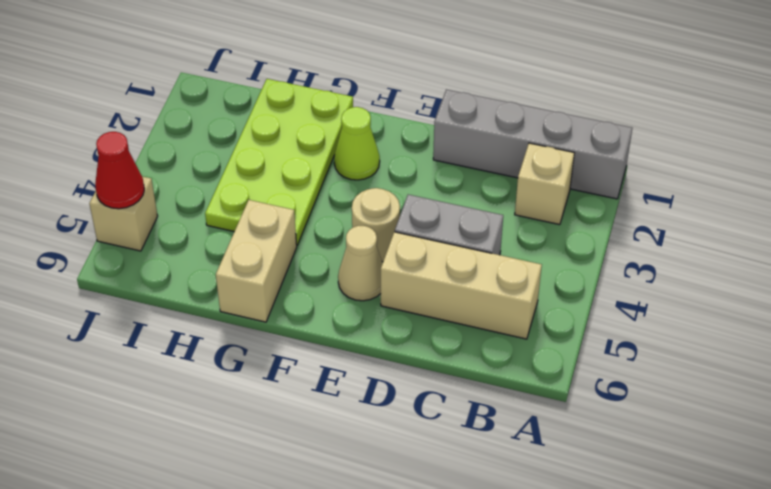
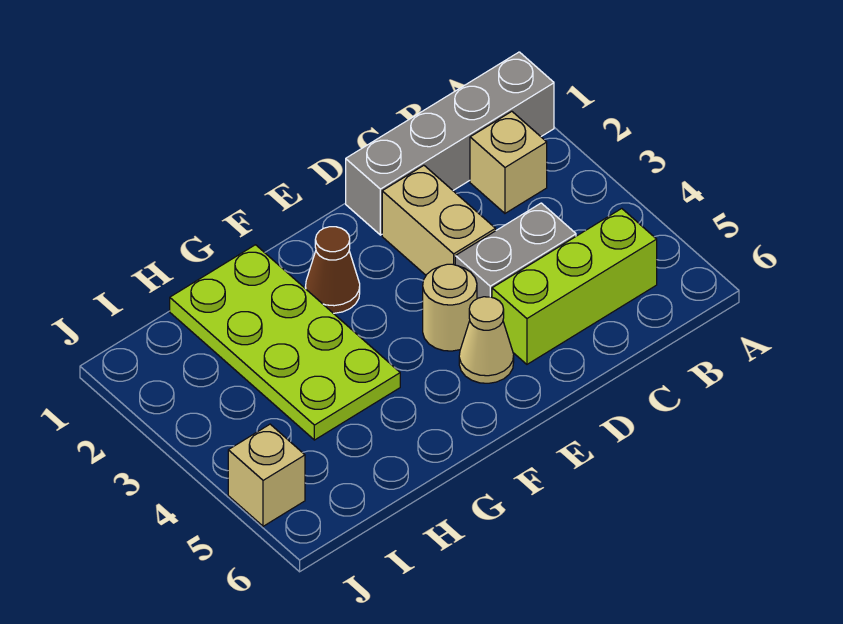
tan 1x3 brick [381,232,542,339] -> lime 1x3 brick [492,209,657,364]
lime 1x1 cone [334,107,380,180] -> brown 1x1 cone [305,227,360,313]
tan 1x2 brick [216,200,297,322] -> tan 1x2 brick moved to [382,165,496,275]
red 1x1 cone [95,132,144,209] -> none

